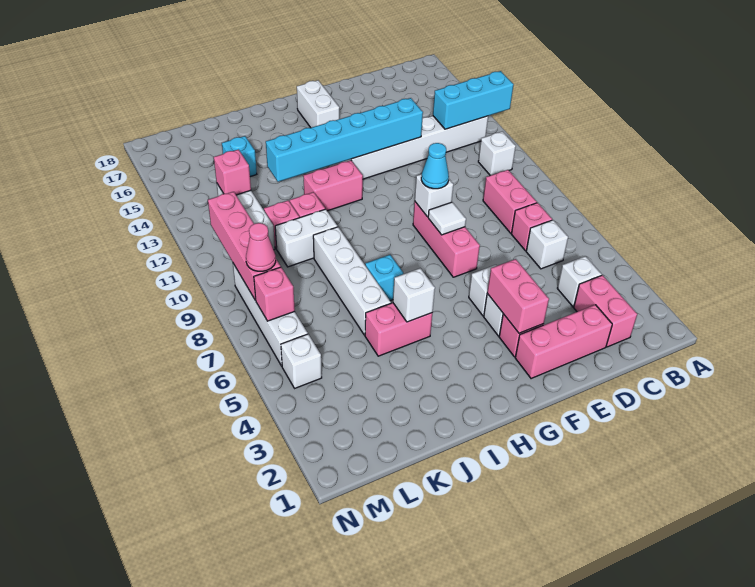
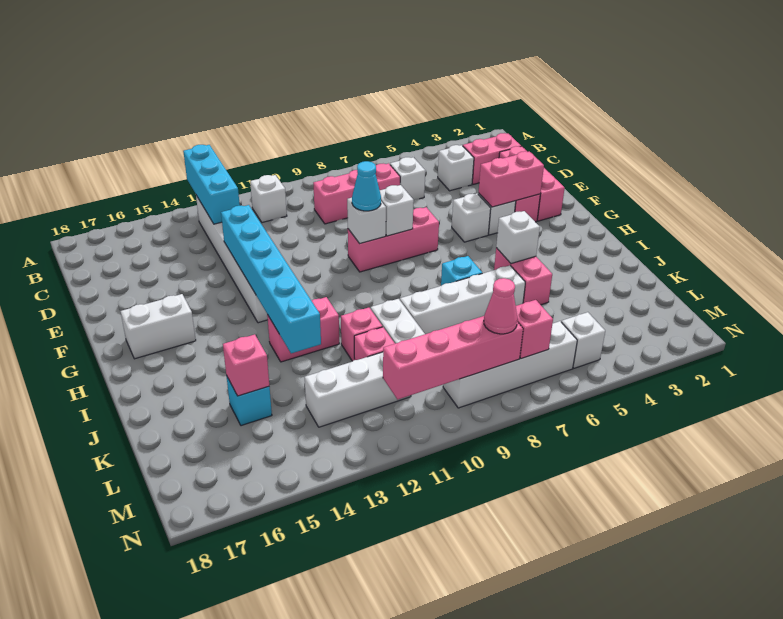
white 1x1 tile [428,202,466,235] -> white 1x1 brick [380,185,414,236]
pink 1x2 brick [303,160,363,211] -> pink 1x2 brick turned to [267,297,339,362]
pink 1x1 brick [214,150,251,195] -> pink 1x1 brick moved to [223,334,269,396]

